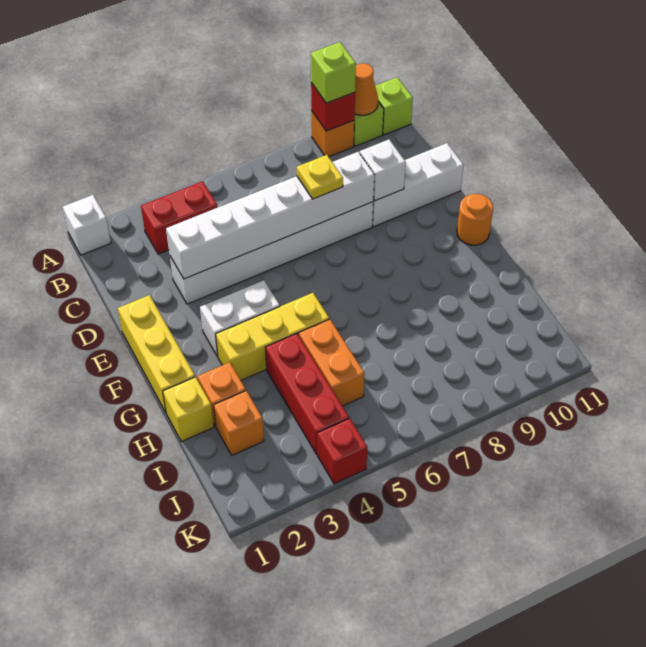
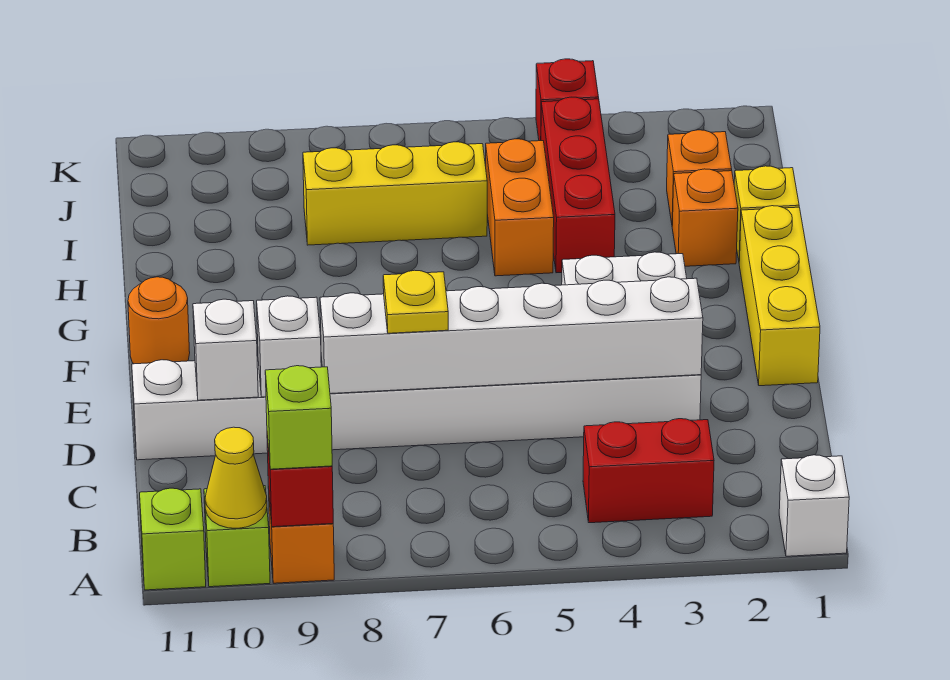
orange 1x1 cone [355,63,378,115] -> yellow 1x1 cone [205,427,267,528]
none -> white 1x1 brick [193,299,258,400]
yellow 1x3 brick [216,293,329,380] -> yellow 1x3 brick moved to [303,142,487,245]

